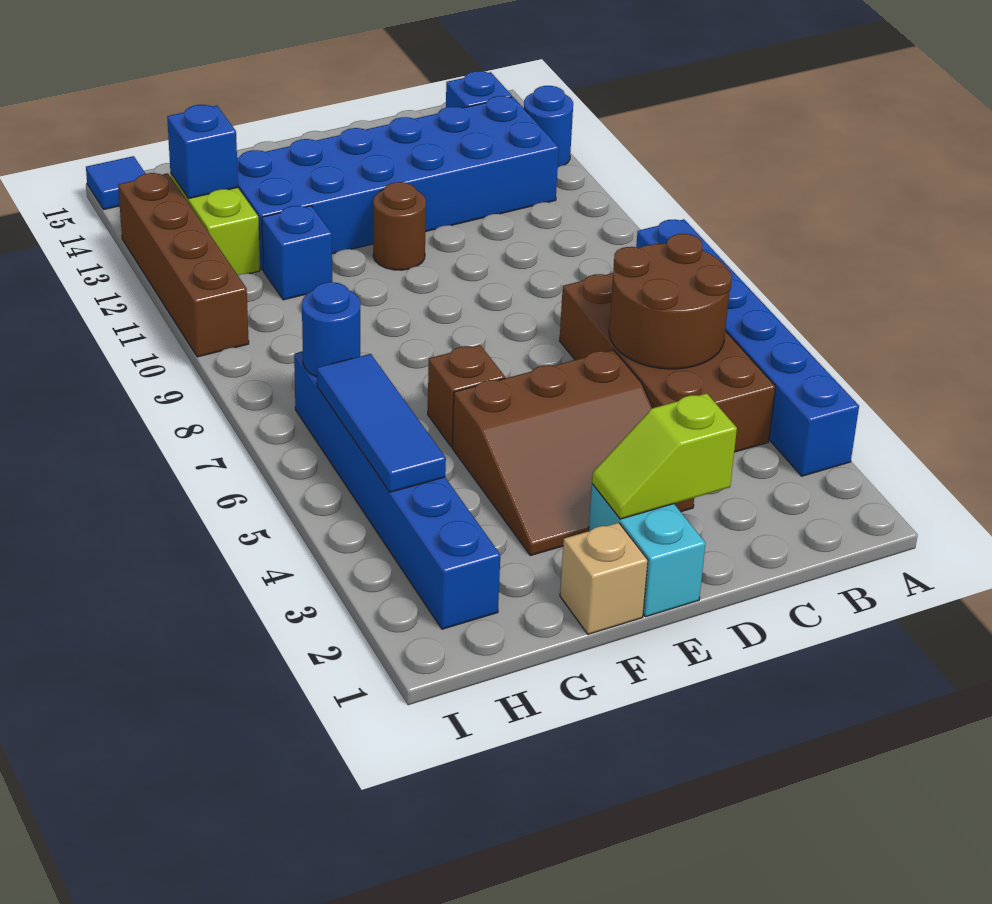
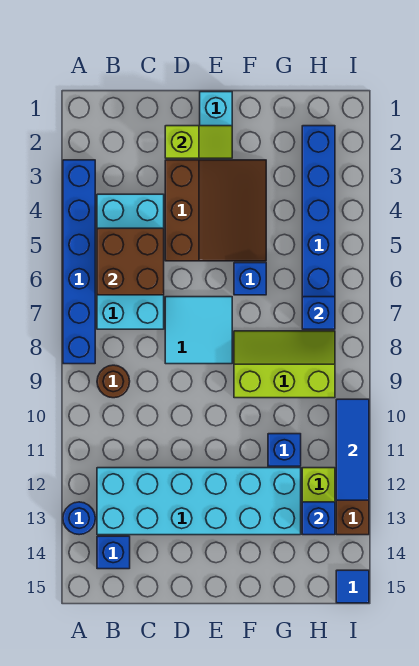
brown 2x4 brick [559,273,776,452] -> cyan 2x4 brick [97,194,164,329]
brown 2x2 round brick [609,234,732,369] -> brown 2x2 brick [97,228,164,295]
blue 2x6 brick [237,96,559,270] -> cyan 2x6 brick [97,468,301,535]
brown 3x3 slope [452,350,694,556] -> brown 3x3 slope turned to [165,160,266,261]
none -> cyan 2x2 tile [165,297,232,364]
brown 1x1 round brick [373,182,426,270] -> brown 1x1 round brick moved to [97,365,130,398]
tan 1x1 brick [560,523,648,634] -> none
brown 1x1 brick [428,345,505,447] -> blue 1x1 brick [234,263,266,295]
none -> lime 2x3 slope [234,331,335,398]
blue 1x3 tile [317,354,446,492] -> blue 1x3 tile moved to [336,399,369,500]
blue 1x1 round brick [302,282,360,377] -> blue 1x1 brick [302,297,335,329]

